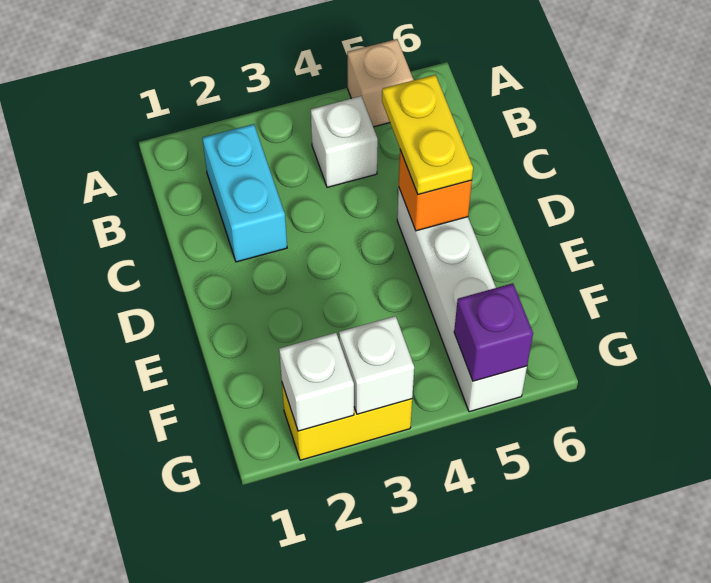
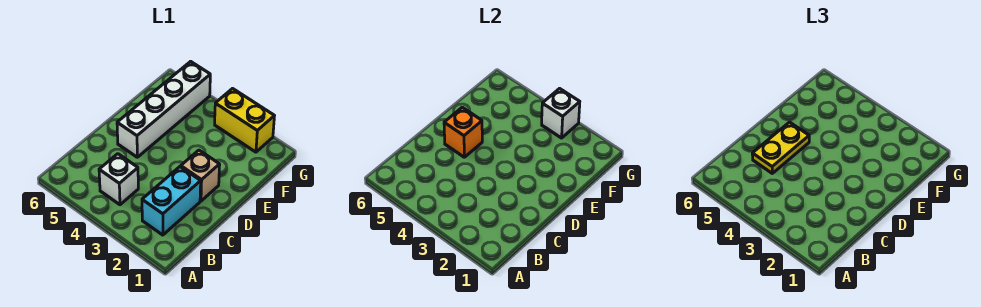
tan 1x1 brick [347,39,413,127] -> tan 1x1 brick moved to [181,150,220,201]
white 1x1 brick [279,333,354,431] -> none
purple 1x1 brick [454,283,533,381] -> none

